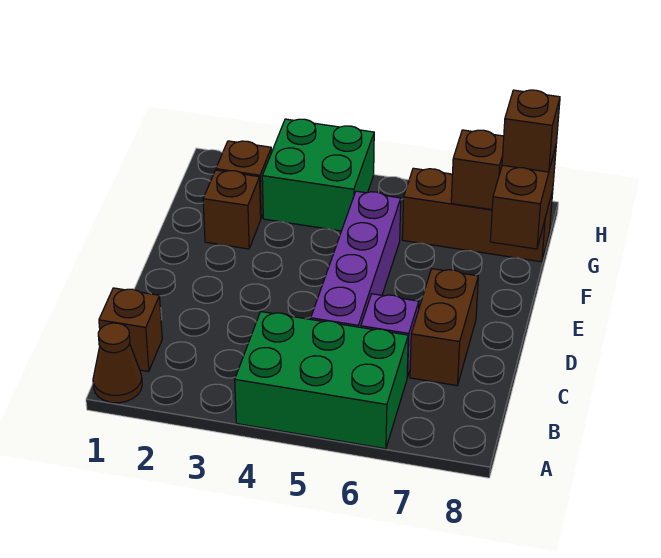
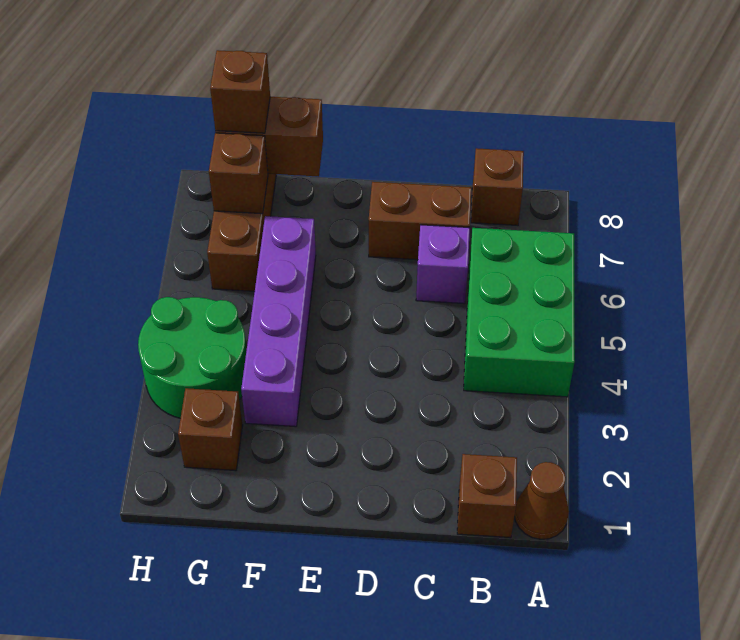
purple 1x4 brick [311,191,401,327] -> purple 1x4 brick turned to [241,216,316,427]
brown 1x1 brick [203,170,261,249] -> brown 1x1 brick moved to [471,148,524,225]
green 2x2 brick [262,119,374,231] -> green 2x2 round brick [138,297,247,418]

